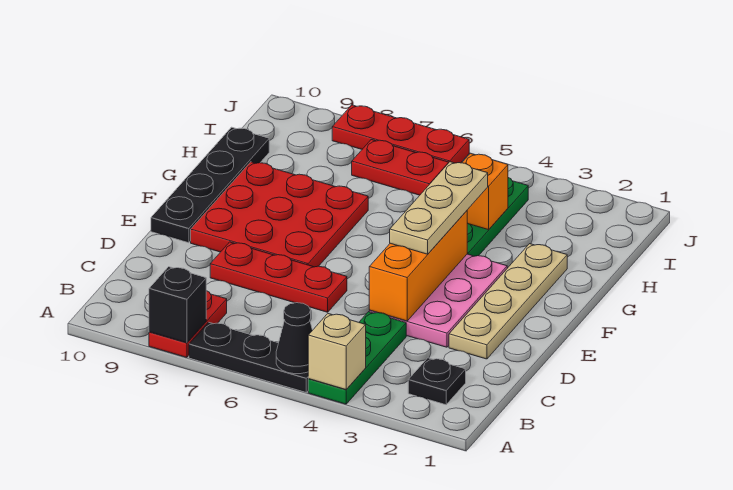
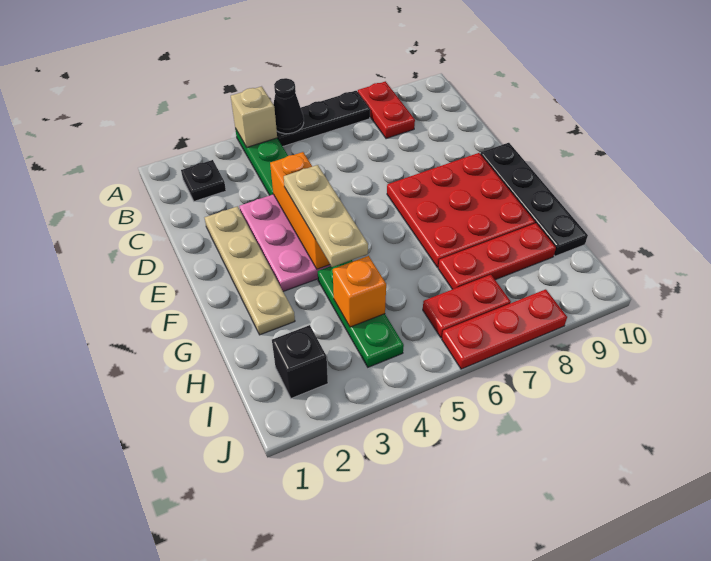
black 1x1 brick [149,267,206,343] -> black 1x1 brick moved to [272,325,328,398]
red 1x3 plate [210,242,347,312] -> red 1x3 plate moved to [438,223,556,289]

